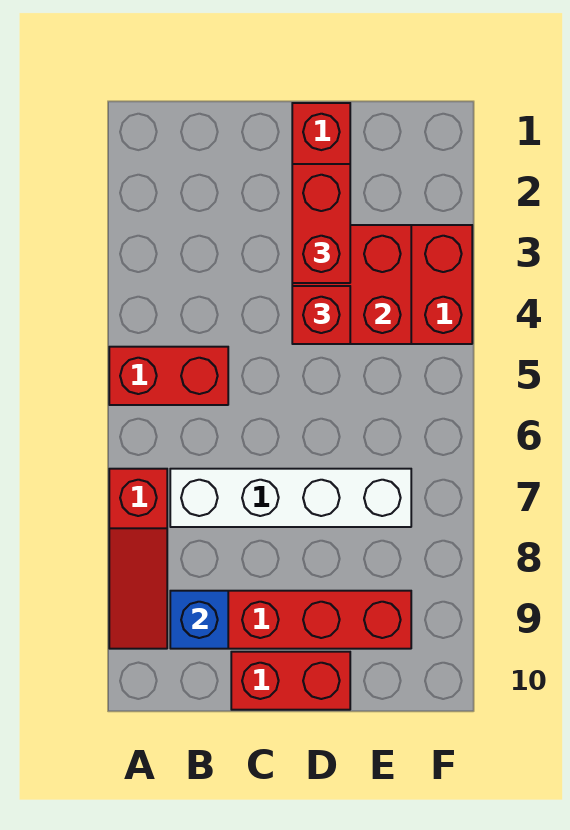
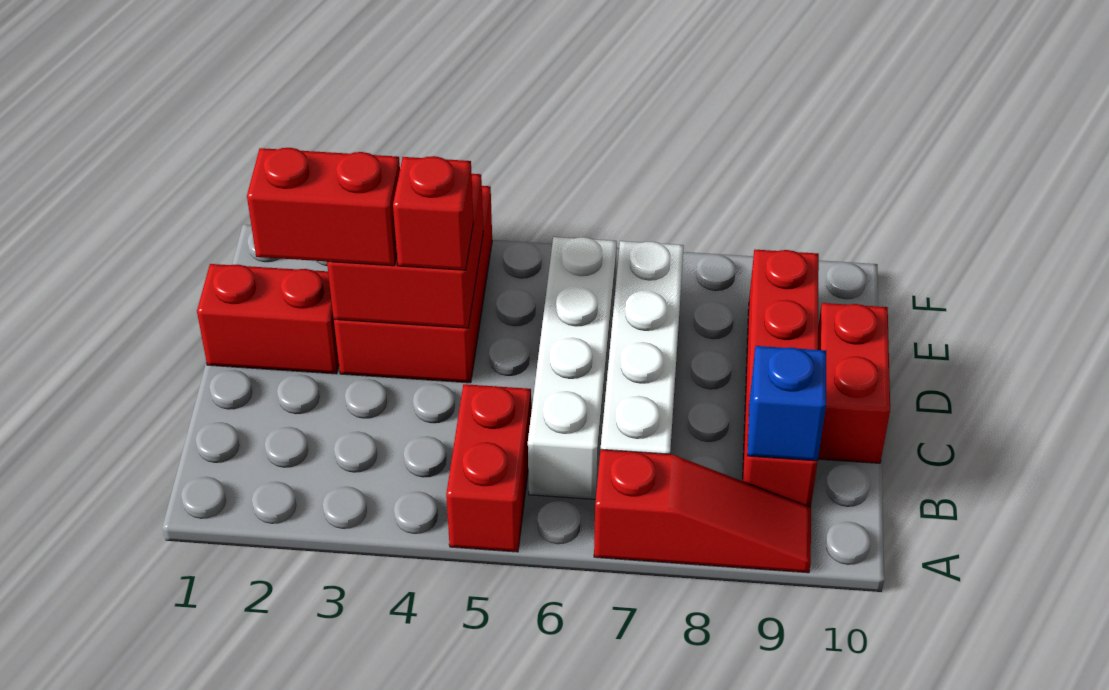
none -> white 1x4 brick [528,237,617,499]

